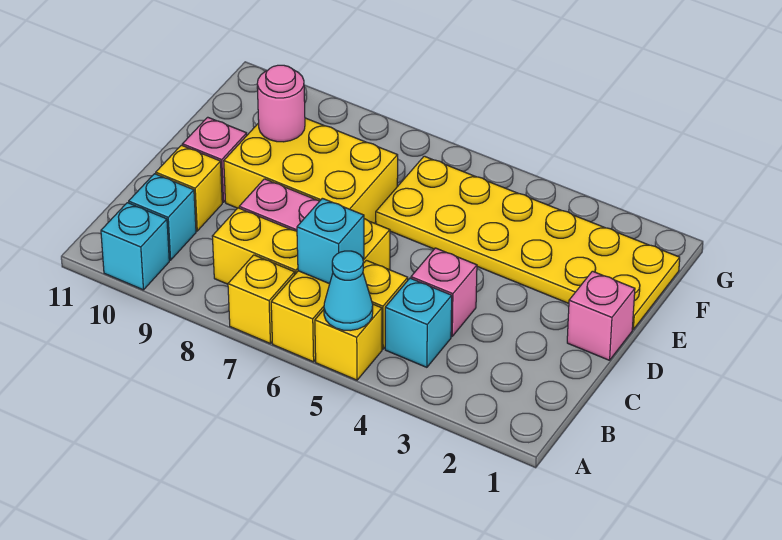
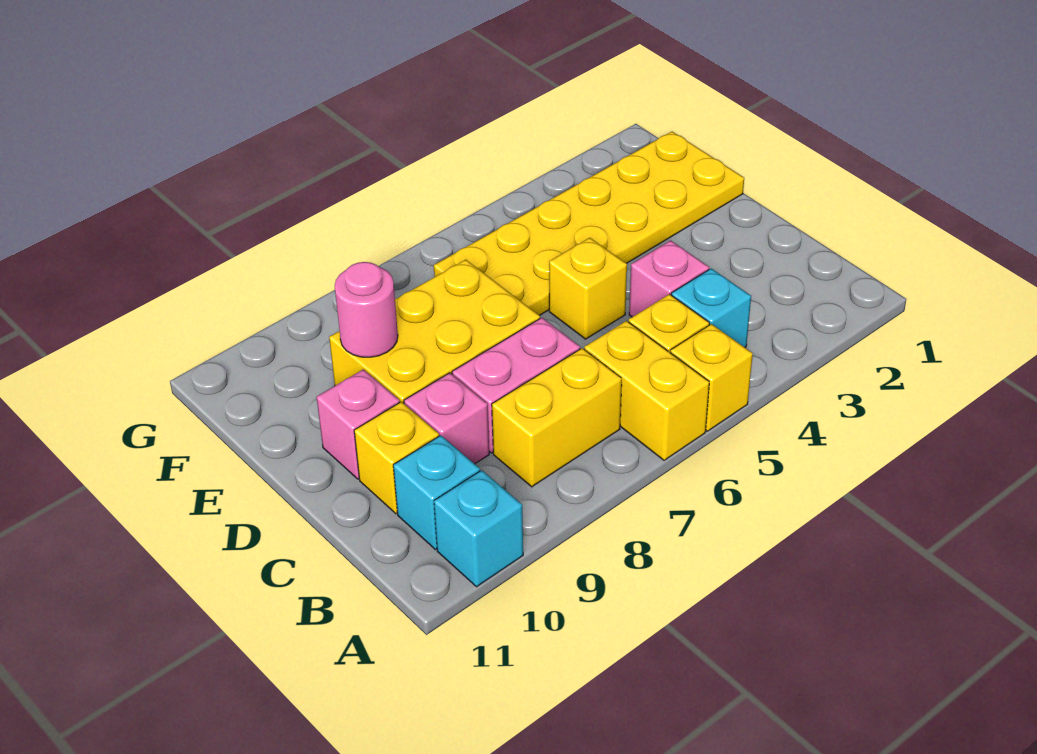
cyan 1x1 cone [324,251,373,331] -> none
yellow 1x3 brick [271,219,390,362] -> yellow 1x2 brick [584,321,709,460]
yellow 1x1 brick [228,255,295,343] -> yellow 1x1 brick moved to [549,238,627,339]
cyan 1x1 brick [297,198,364,284] -> none
pink 1x1 brick [567,271,635,360] -> pink 1x1 brick moved to [404,373,489,464]

